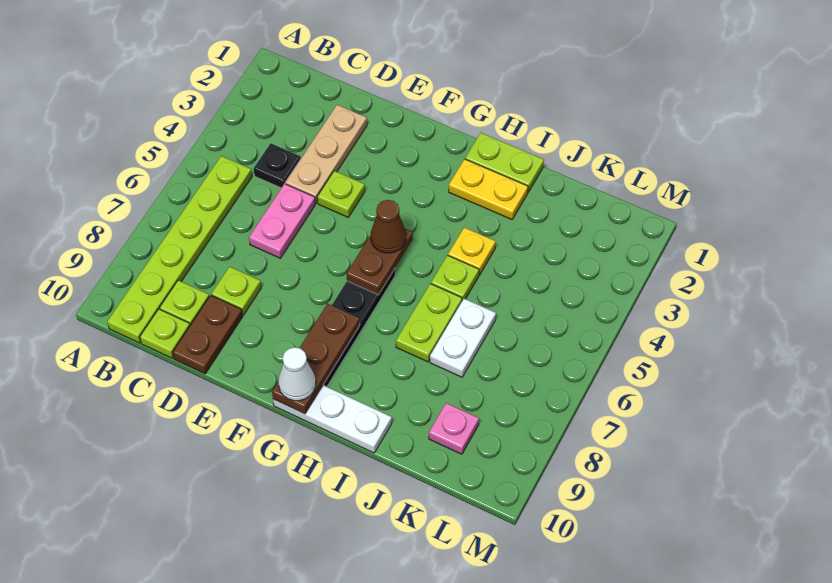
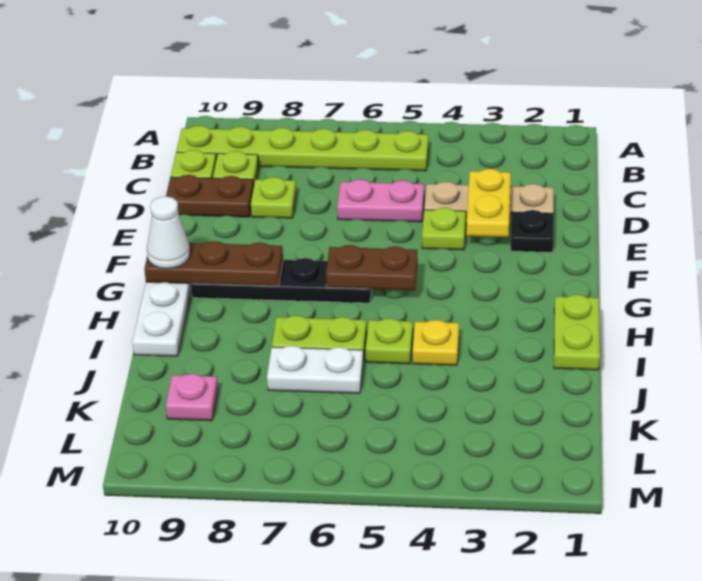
black 1x1 plate [254,143,301,188] -> black 1x1 plate moved to [511,210,554,252]
brown 1x1 cone [371,200,406,253] -> none
yellow 1x2 plate [449,159,528,219] -> yellow 1x2 plate moved to [466,169,511,237]

